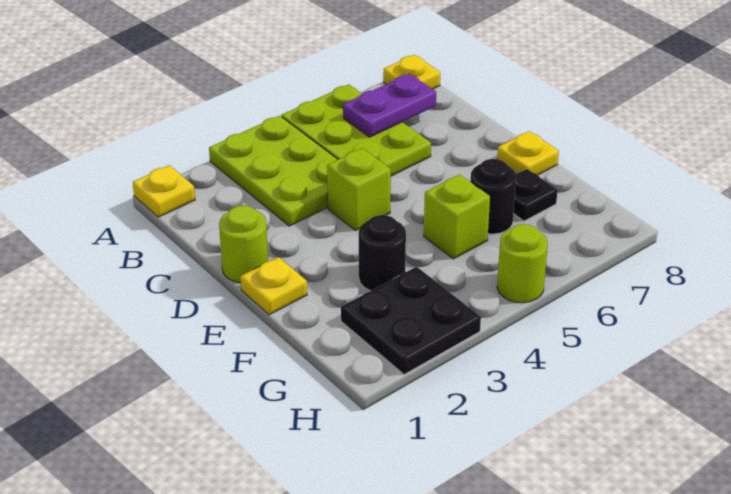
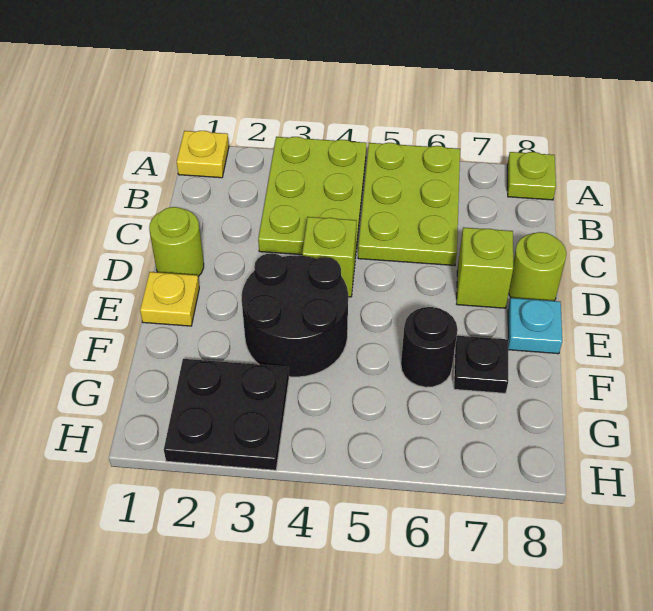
yellow 1x1 plate [383,55,440,89] -> lime 1x1 plate [507,152,556,200]
purple 1x2 plate [343,74,436,137] -> none
yellow 1x1 plate [497,131,559,175] -> cyan 1x1 plate [508,298,562,354]
black 1x1 round brick [359,215,406,291] -> black 2x2 round brick [242,253,348,377]
lime 1x1 brick [424,175,490,259] -> lime 1x1 brick moved to [457,227,513,308]
lime 1x1 round brick [497,224,548,303] -> lime 1x1 round brick moved to [509,232,567,301]

